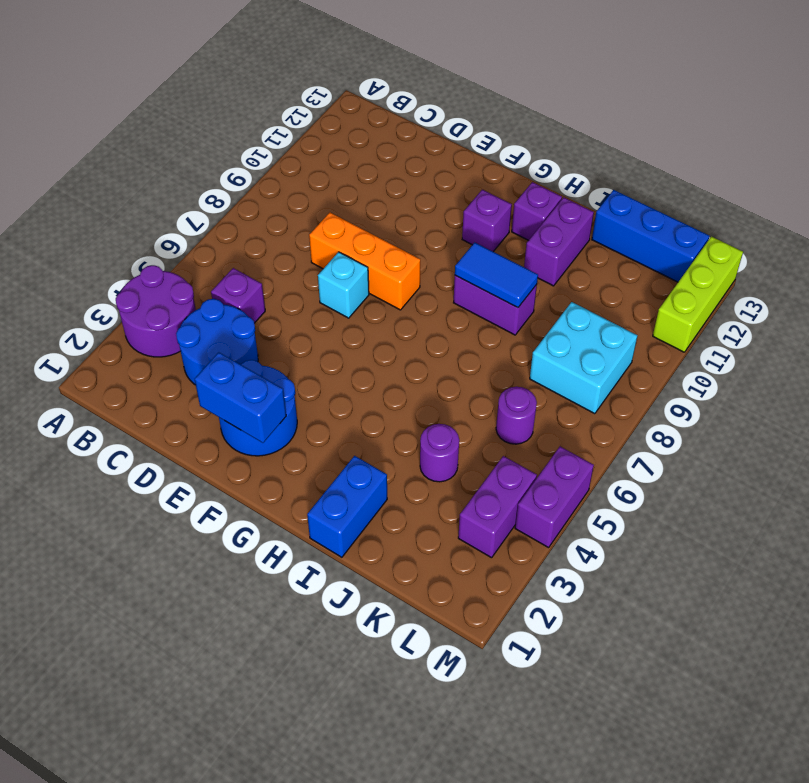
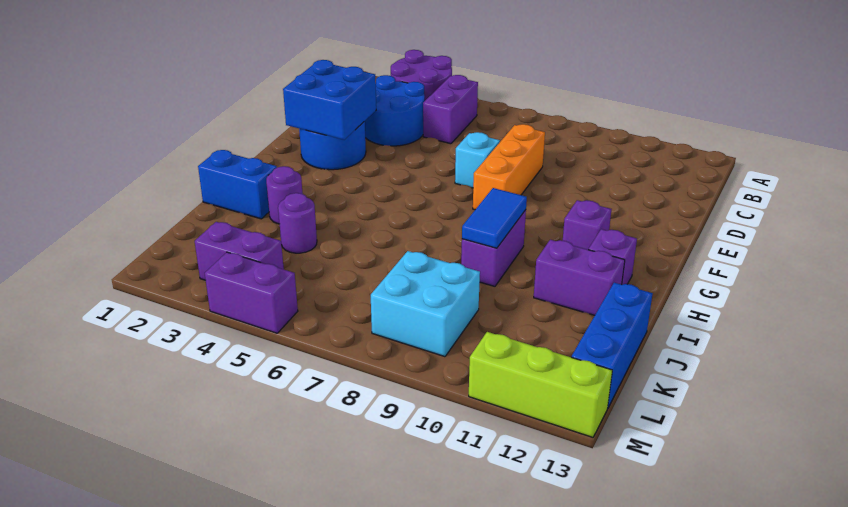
purple 1x1 brick [211,268,265,323] -> purple 1x2 brick [423,75,478,144]
blue 1x2 brick [195,352,286,443] -> blue 2x2 brick [283,60,376,140]
purple 1x1 round brick [496,387,537,444] -> purple 1x1 round brick moved to [266,166,303,224]

